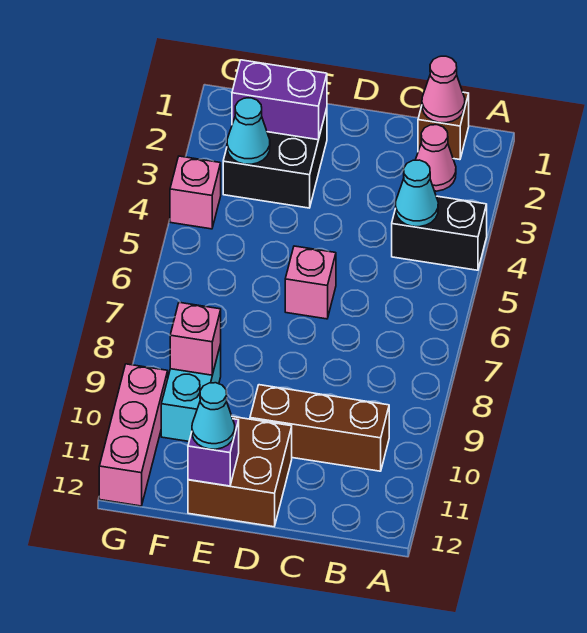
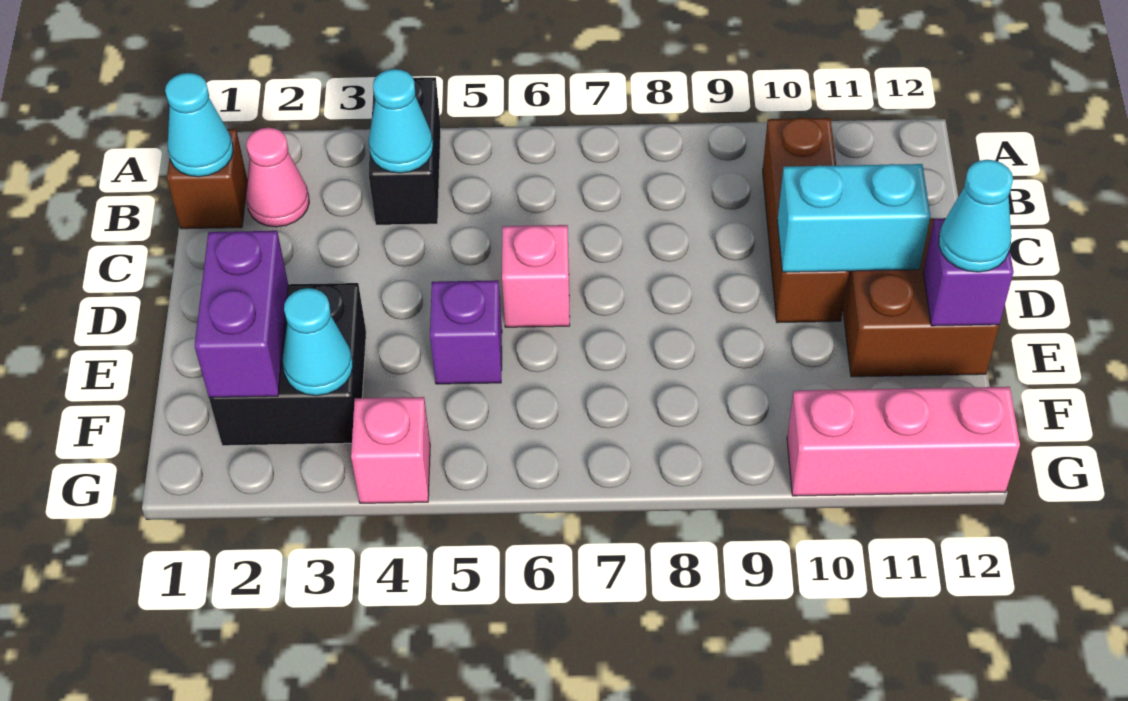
pink 1x1 cone [422,56,465,123] -> cyan 1x1 cone [165,73,233,177]
none -> purple 1x1 brick [430,280,502,384]
cyan 1x2 brick [161,344,221,441] -> cyan 1x2 brick moved to [777,164,930,272]
pink 1x1 brick [170,302,221,375] -> none

